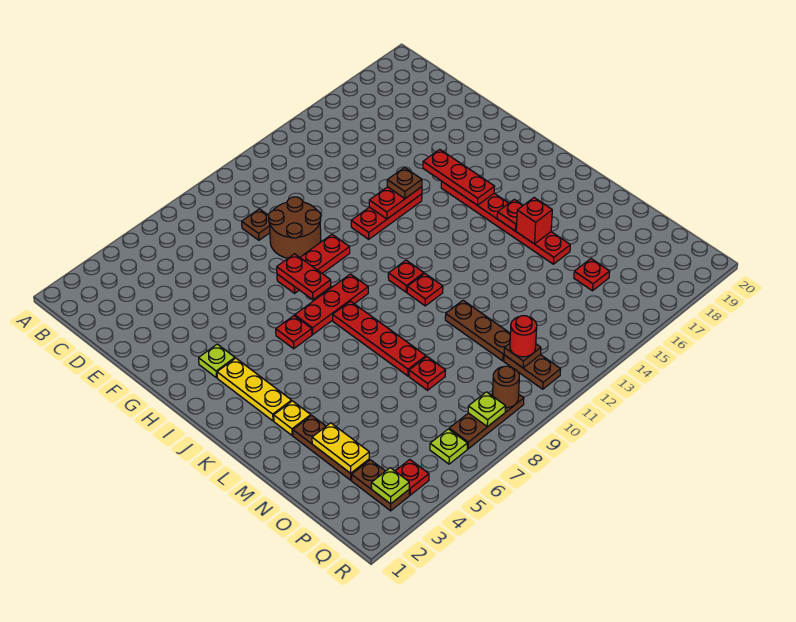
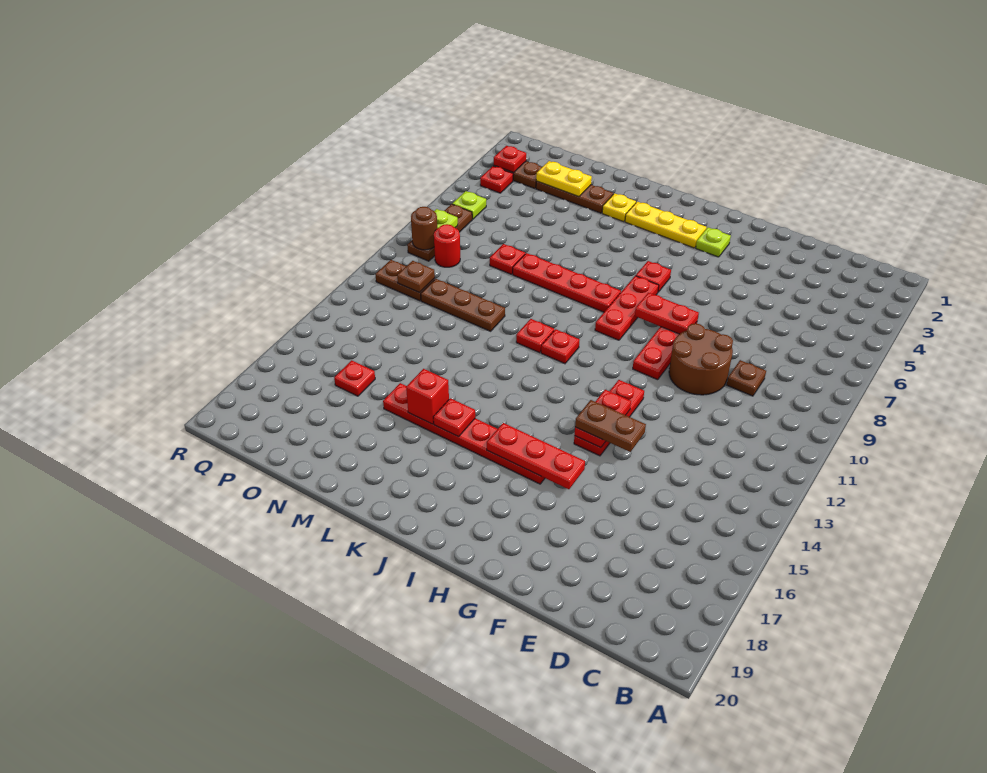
brown 1x1 plate [387,168,422,199] -> brown 1x2 plate [575,400,646,452]
red 1x1 round brick [510,316,537,357] -> red 1x1 round brick moved to [434,224,460,267]
lime 1x1 plate [371,468,409,504] -> red 1x1 plate [494,146,526,172]

